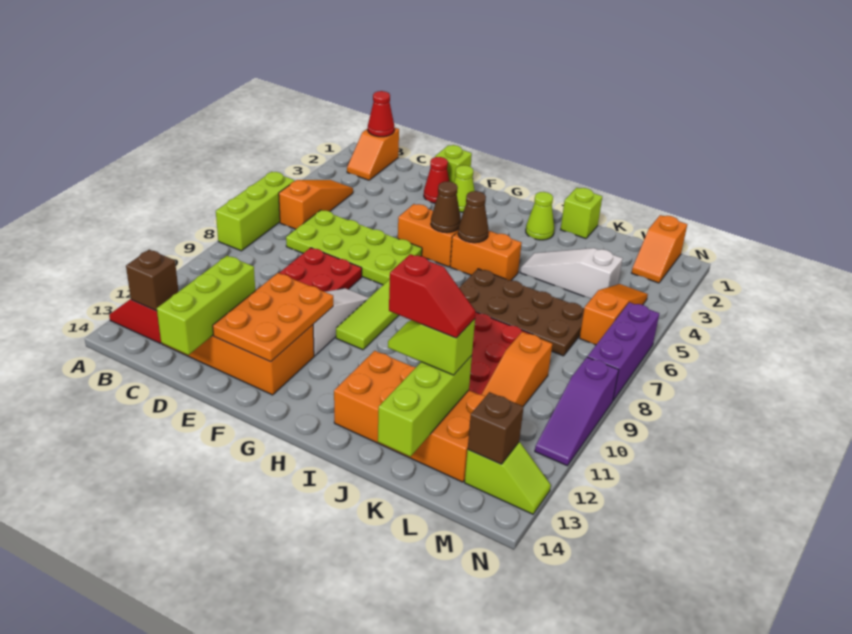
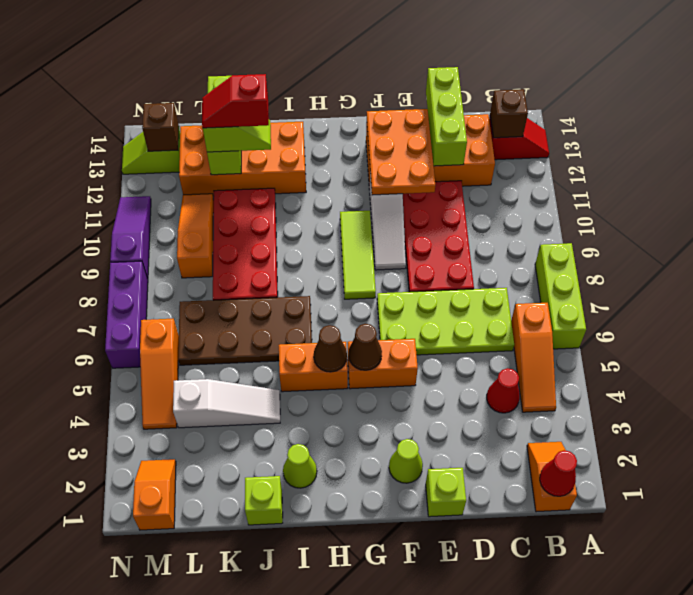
red 1x1 cone [424,157,449,203] -> red 1x1 cone moved to [487,368,520,413]

